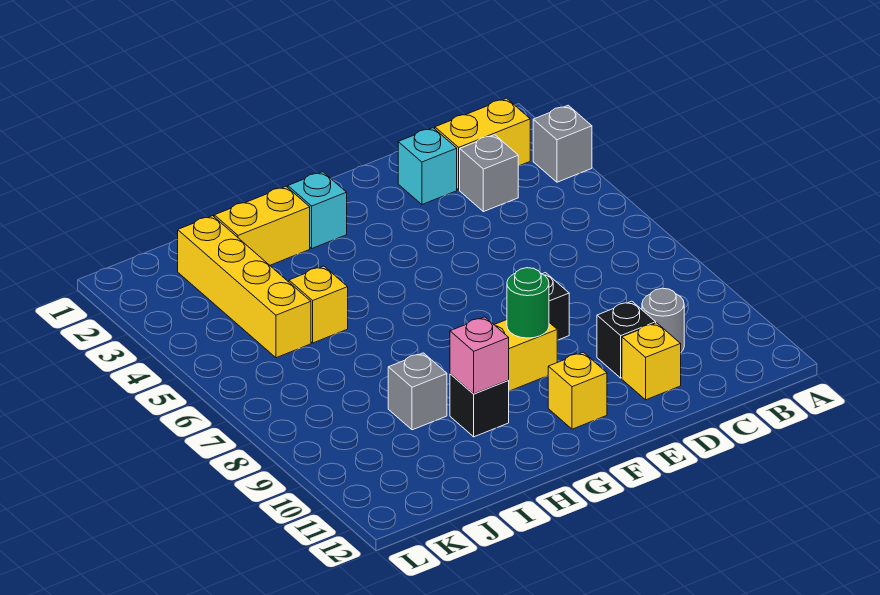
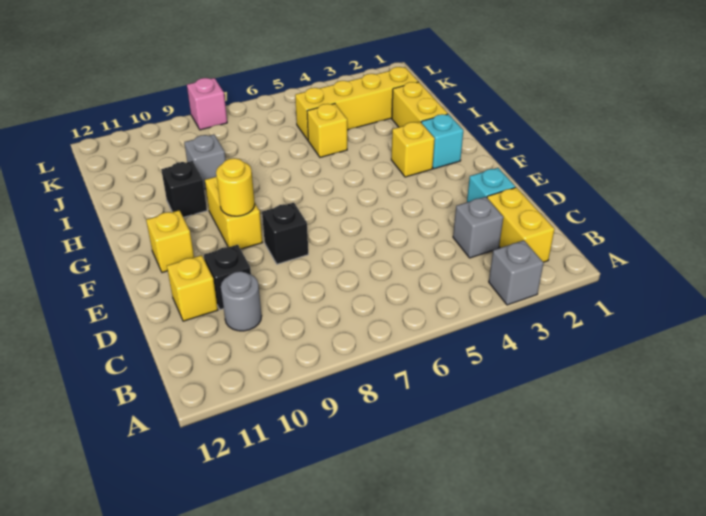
green 1x1 round brick [507,268,549,338] -> yellow 1x1 round brick [216,158,255,216]
none -> yellow 1x1 brick [391,122,435,177]
pink 1x1 brick [450,317,509,394] -> pink 1x1 brick moved to [187,78,227,130]

